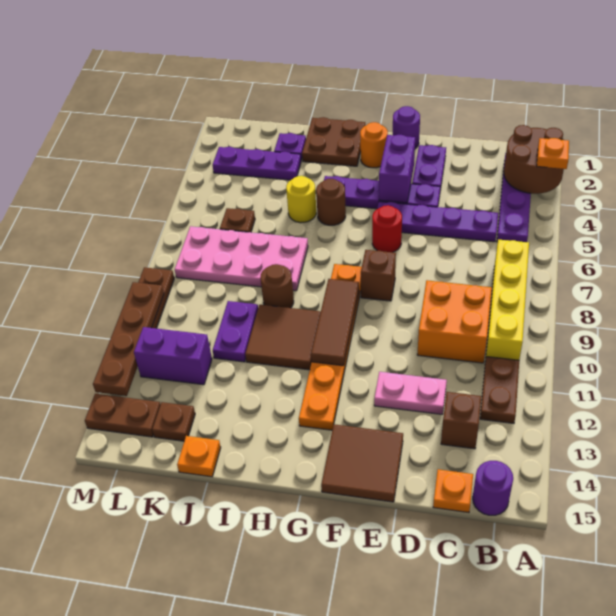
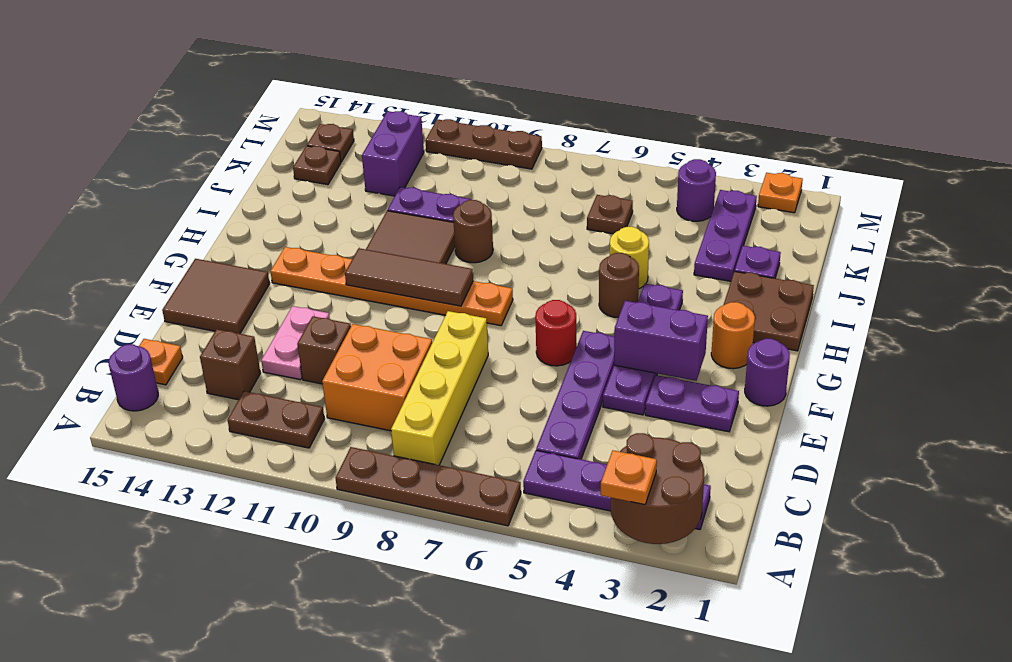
yellow 1x4 brick [486,239,529,360] -> yellow 1x4 brick turned to [391,311,488,465]
brown 1x1 brick [361,250,396,301] -> brown 1x1 brick moved to [297,316,351,384]
pink 2x4 plate [175,226,308,291] -> none
orange 1x1 plate [177,436,221,477] -> orange 1x1 plate moved to [758,173,803,213]
none -> purple 1x1 round brick [677,159,716,221]
brown 1x2 plate [85,394,161,437] -> brown 1x1 plate [307,124,354,162]
brown 1x4 plate [93,282,164,396] -> brown 1x4 plate moved to [336,447,521,526]

